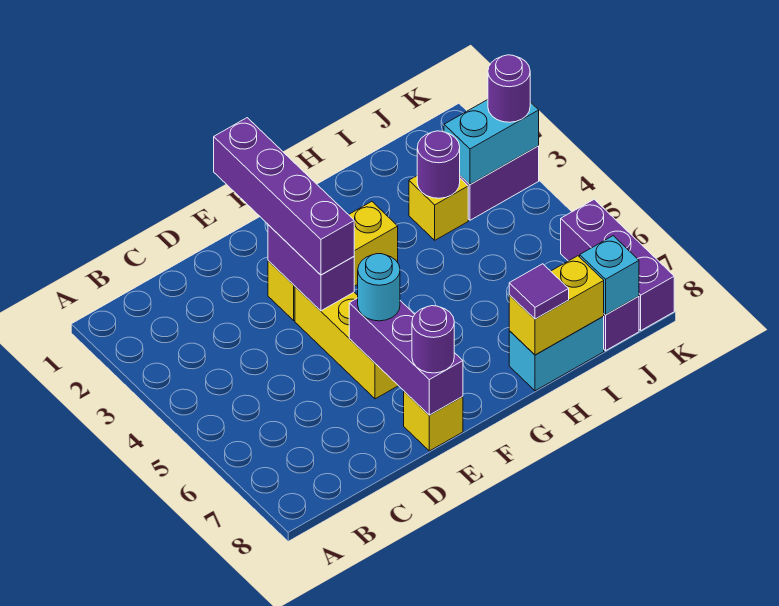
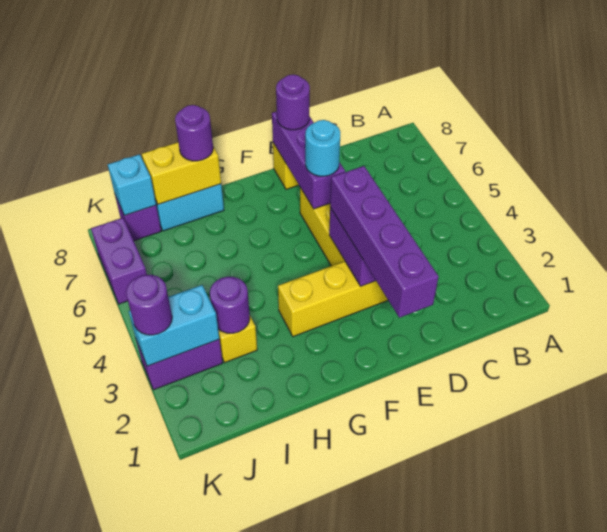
purple 1x1 tile [509,264,569,319] -> purple 1x1 round brick [175,105,213,161]
purple 1x3 brick [561,199,674,330] -> purple 1x2 brick [91,218,147,304]

